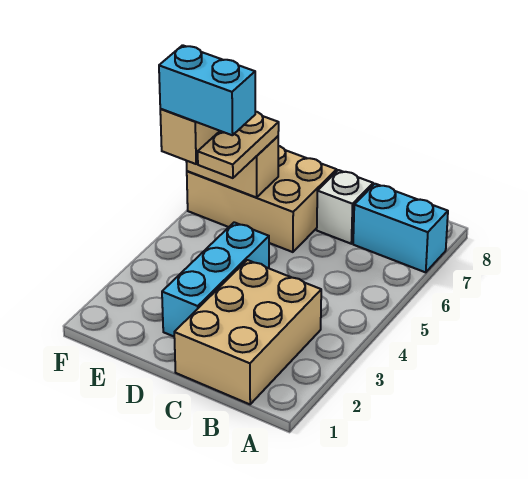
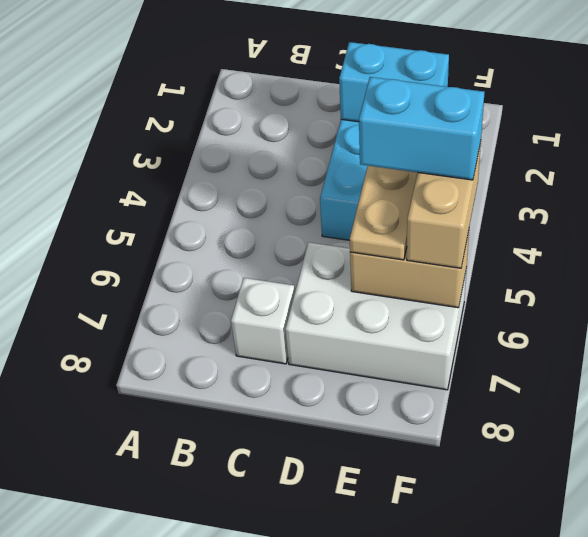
cyan 1x2 brick [353,184,448,272] -> cyan 1x2 brick moved to [339,42,449,122]
tan 2x3 brick [174,260,321,404] -> none
tan 2x3 brick [187,146,337,252] -> white 2x3 brick [285,243,467,390]

